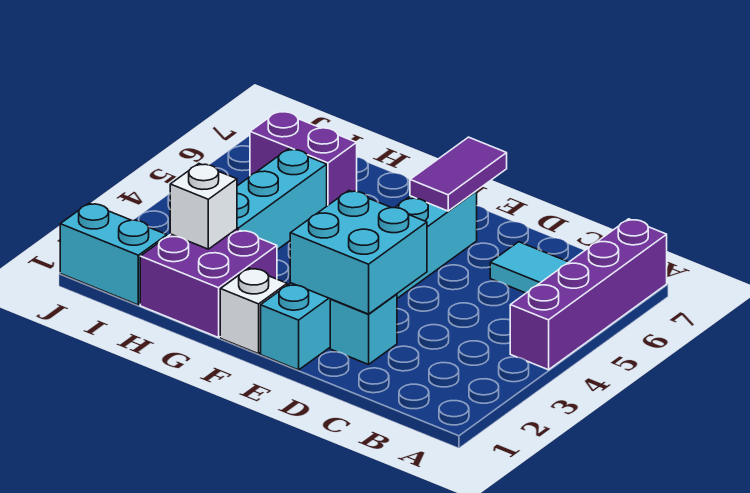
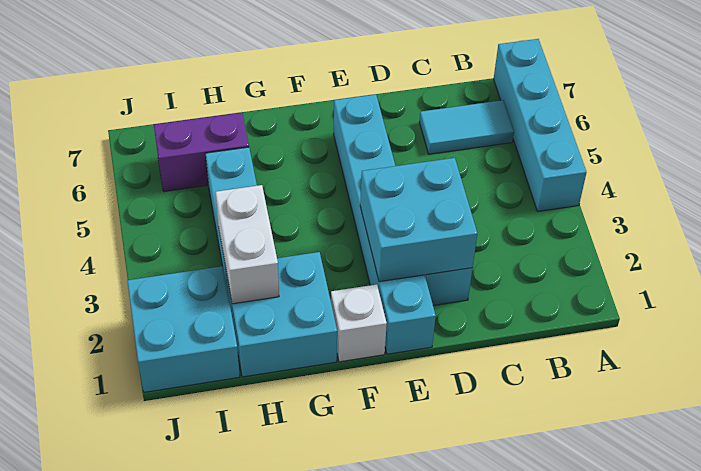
purple 1x4 brick [510,219,667,370] -> cyan 1x4 brick [494,39,587,211]
purple 1x2 tile [410,137,507,211] -> none
purple 2x2 brick [140,229,277,338] -> cyan 2x2 brick [226,252,337,377]
white 1x1 brick [170,164,237,249] -> white 1x2 brick [216,185,279,304]
cyan 1x2 brick [60,203,167,305] -> cyan 2x2 brick [127,266,240,392]

